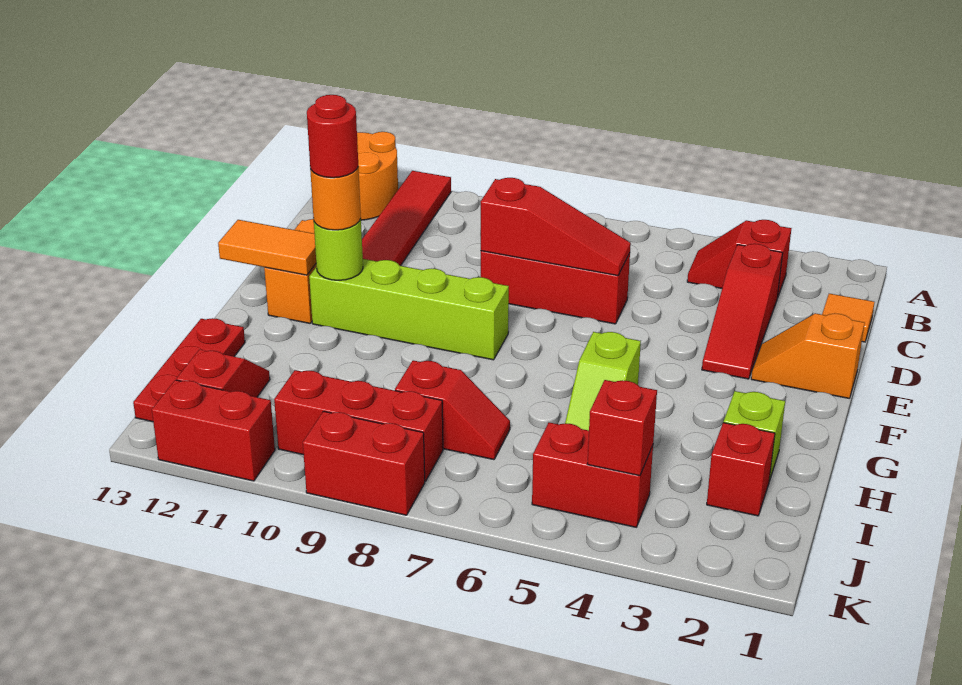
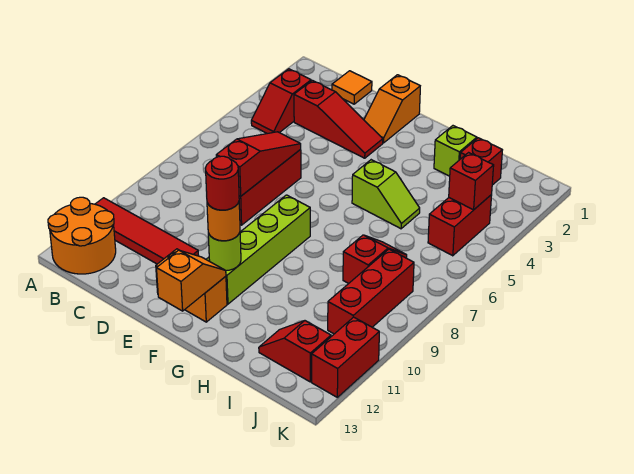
orange 1x2 tile [218,220,316,275] -> orange 1x2 slope [157,250,226,311]
red 1x3 plate [133,318,245,422] -> none
red 1x2 brick [303,411,425,515] -> none

